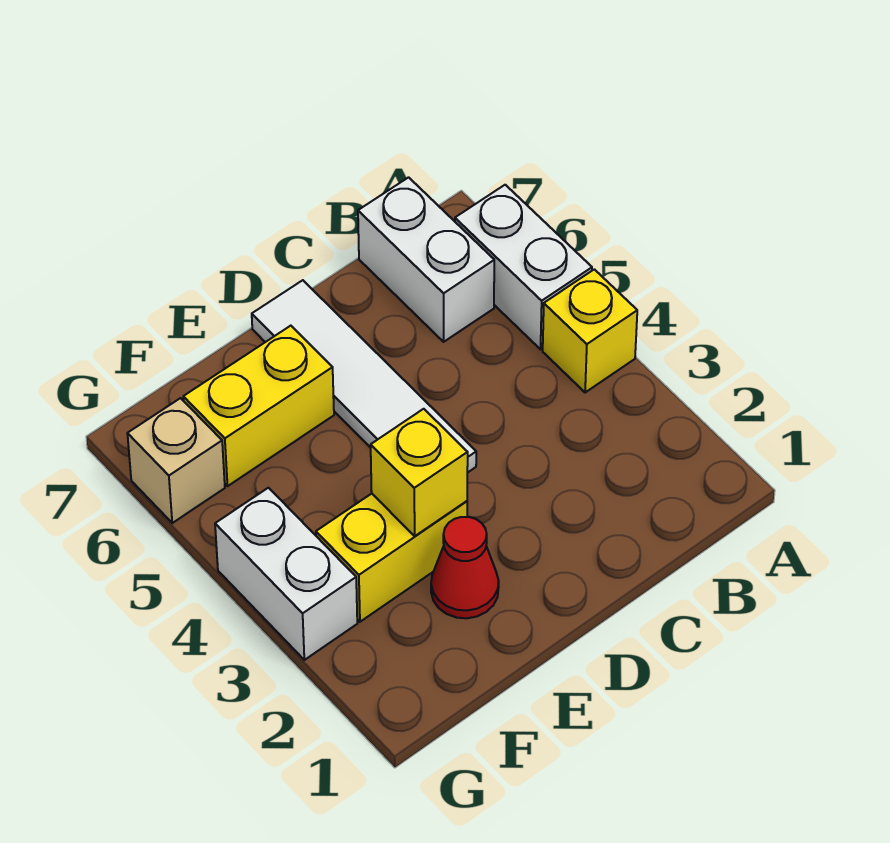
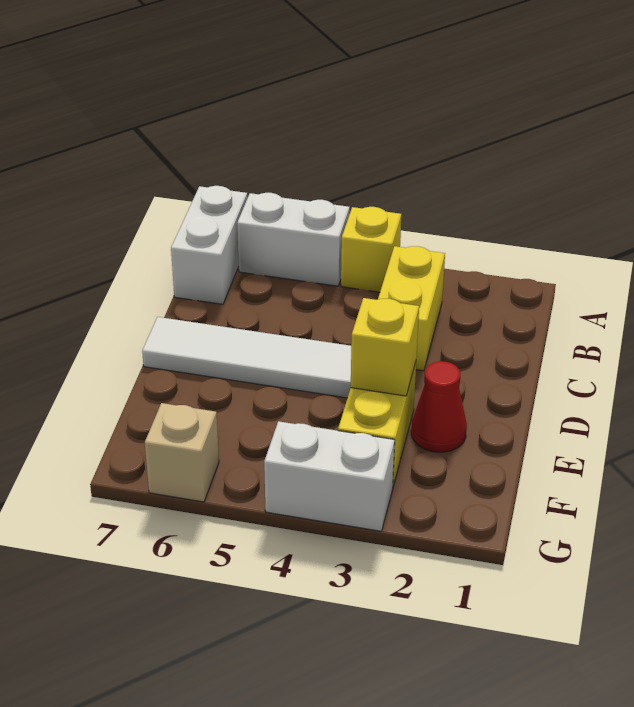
white 1x2 brick [358,177,494,342] -> white 1x2 brick turned to [171,186,247,304]
yellow 1x2 brick [183,326,334,486] -> yellow 1x2 brick moved to [378,246,445,371]

